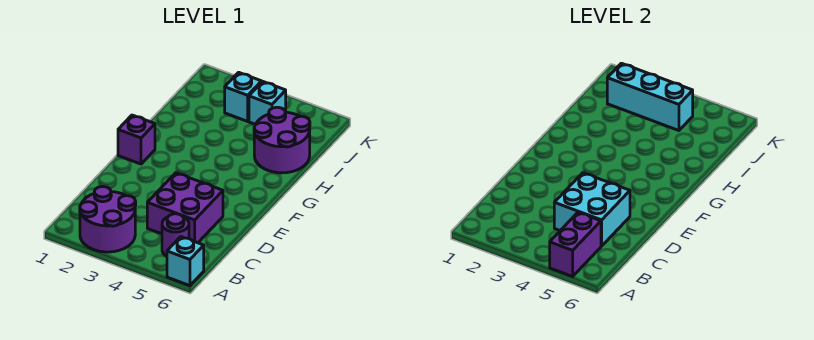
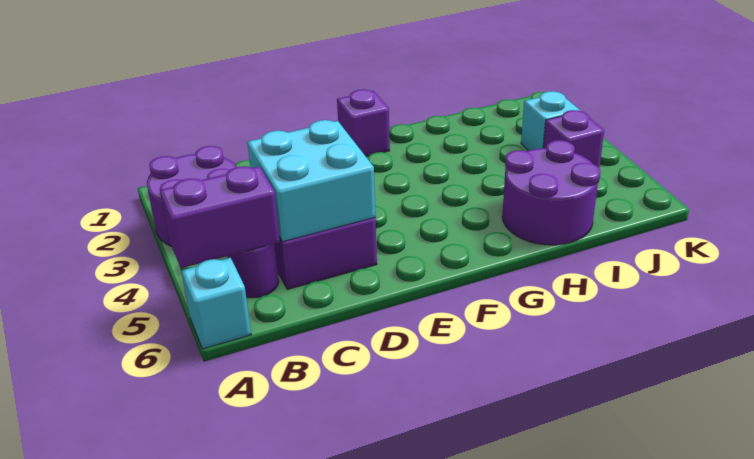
cyan 1x3 brick [607,63,693,131] -> none
cyan 1x1 brick [249,82,286,125] -> purple 1x1 brick [543,110,604,167]

